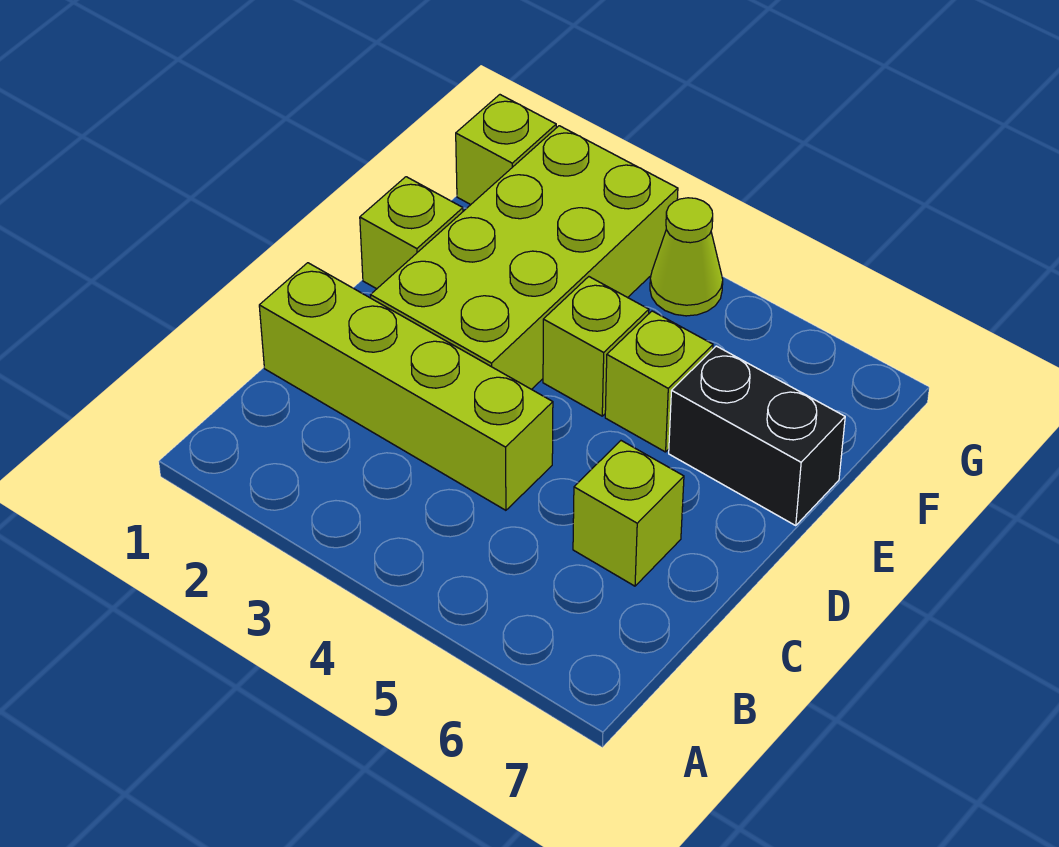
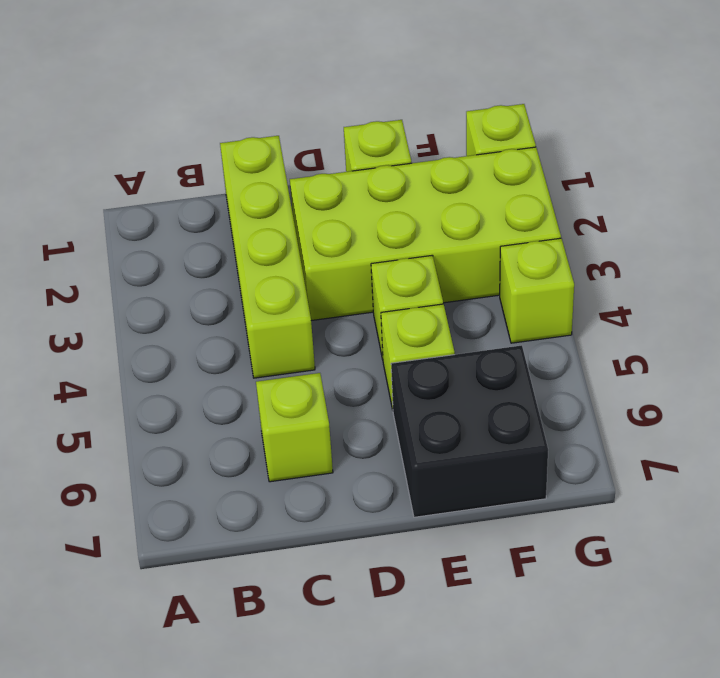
black 1x2 brick [669,346,845,525] -> black 2x2 brick [391,345,548,517]
lime 1x1 cone [650,198,723,316] -> lime 1x1 brick [500,238,574,343]

